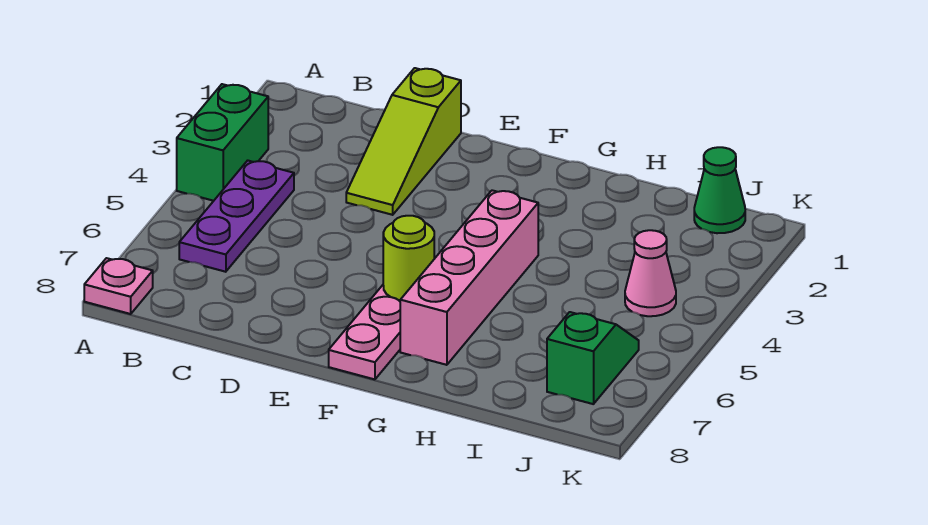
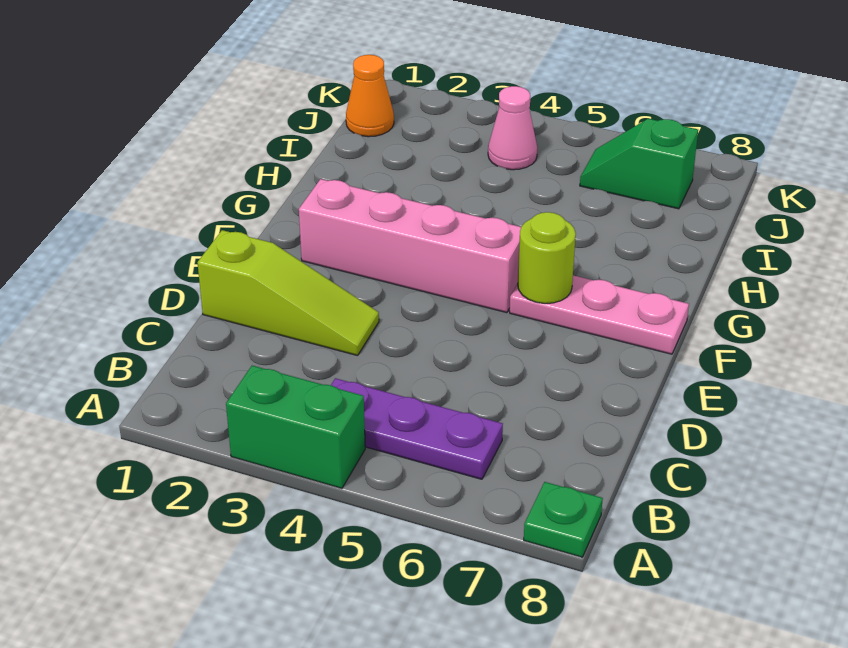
pink 1x1 plate [84,258,153,314] -> green 1x1 plate [524,482,603,557]
pink 1x4 brick [400,190,538,365] -> pink 1x4 brick moved to [299,179,521,313]
green 1x1 cone [694,147,745,233] -> orange 1x1 cone [346,55,394,137]

